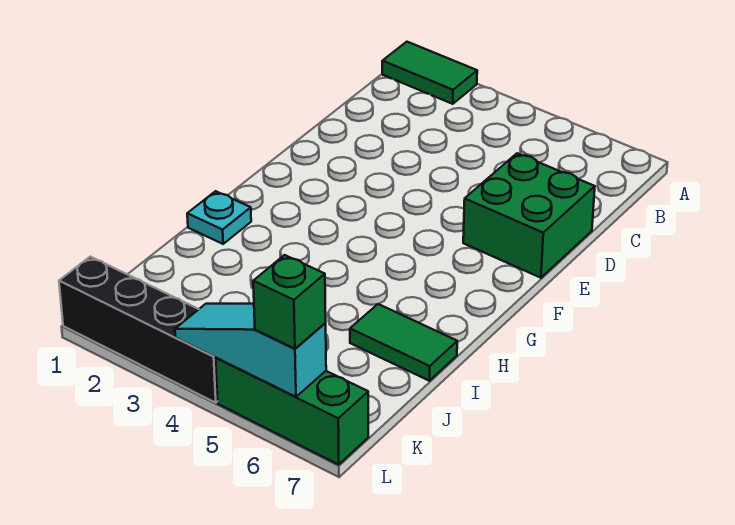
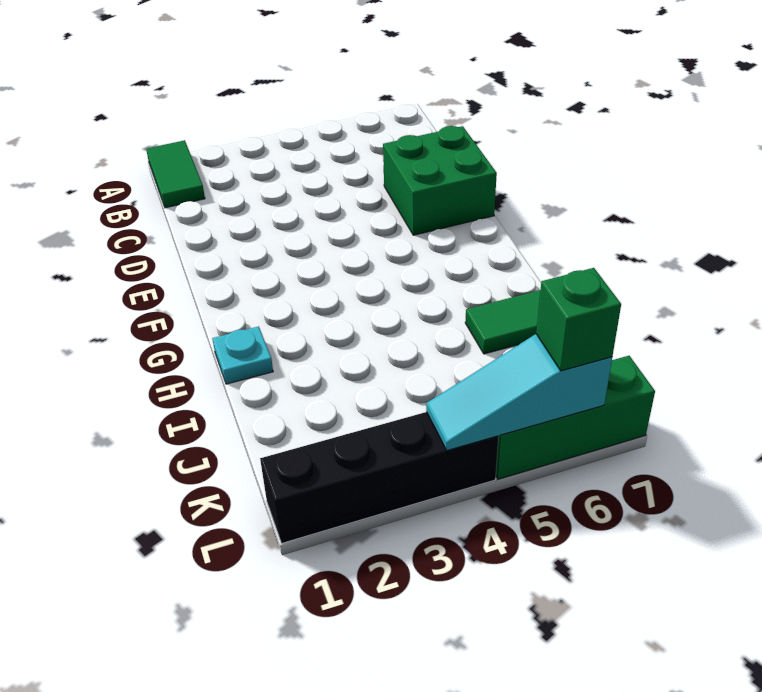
green 1x2 tile [382,42,477,104] -> green 1x2 tile turned to [146,140,205,208]

